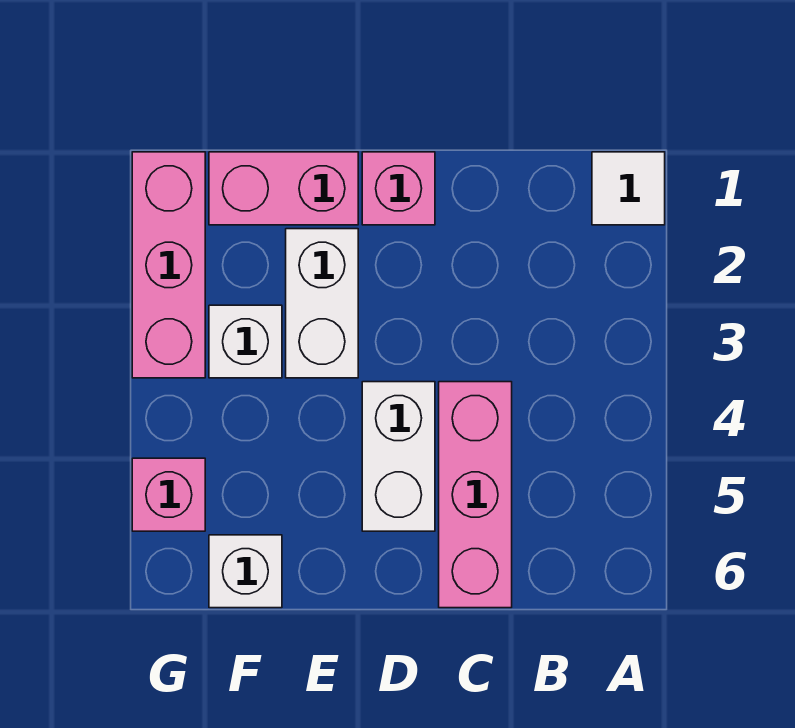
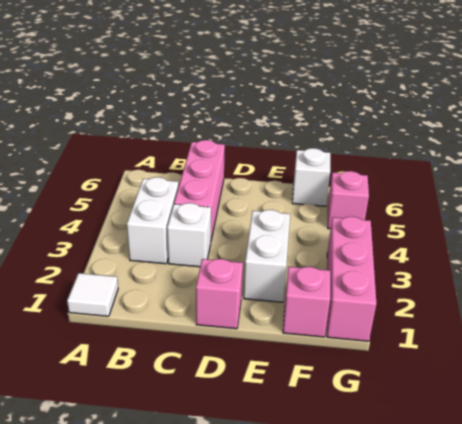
white 1x2 brick [362,382,435,531] -> white 1x2 brick moved to [127,177,179,264]
pink 1x2 brick [209,152,358,225] -> pink 1x1 brick [283,267,330,337]
white 1x1 brick [209,305,282,378] -> white 1x1 brick moved to [167,203,211,267]

